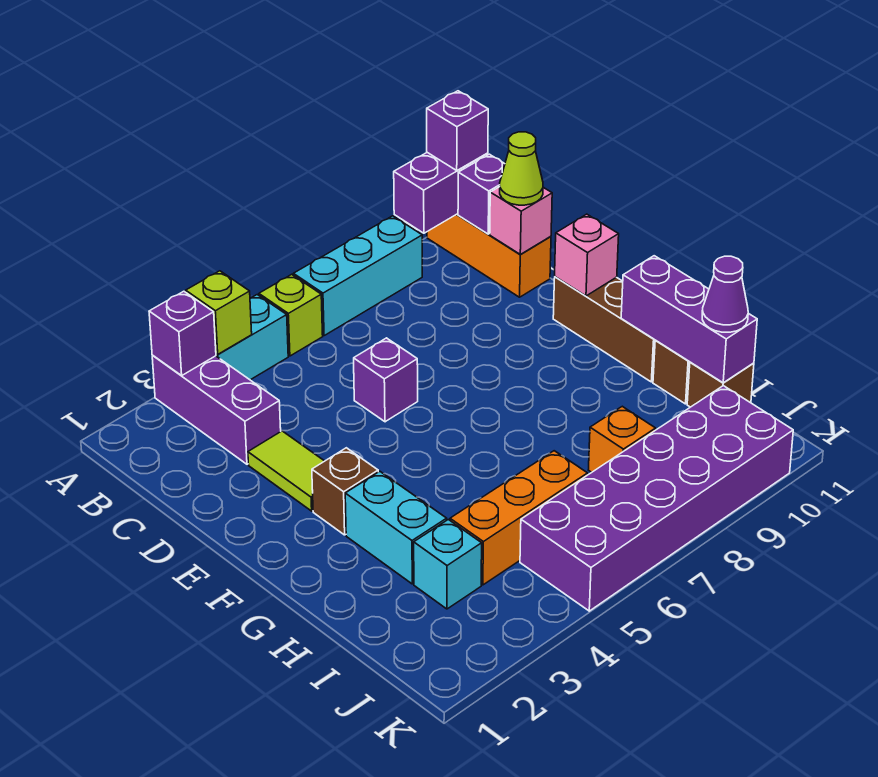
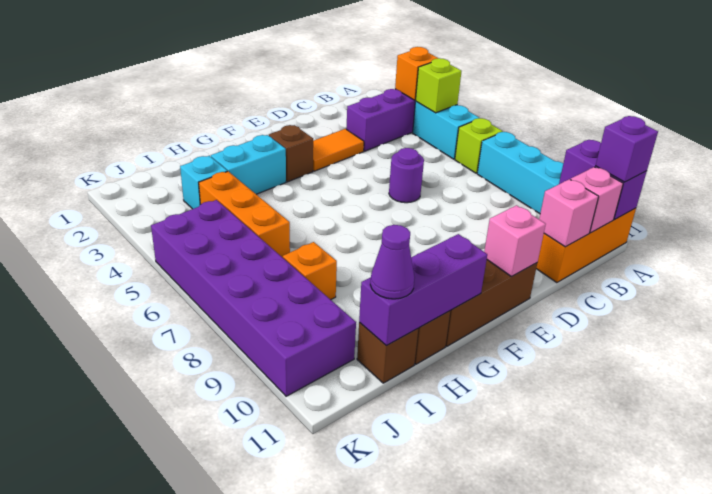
purple 1x1 brick [149,291,216,375] -> orange 1x1 brick [395,47,438,100]
purple 1x1 brick [458,154,505,234] -> pink 1x1 brick [571,167,623,233]
lime 1x1 cone [500,132,543,205] -> none
lime 1x2 tile [248,431,324,511] -> orange 1x2 tile [313,129,364,171]
purple 1x1 brick [354,338,418,422] -> purple 1x1 round brick [389,148,424,203]

